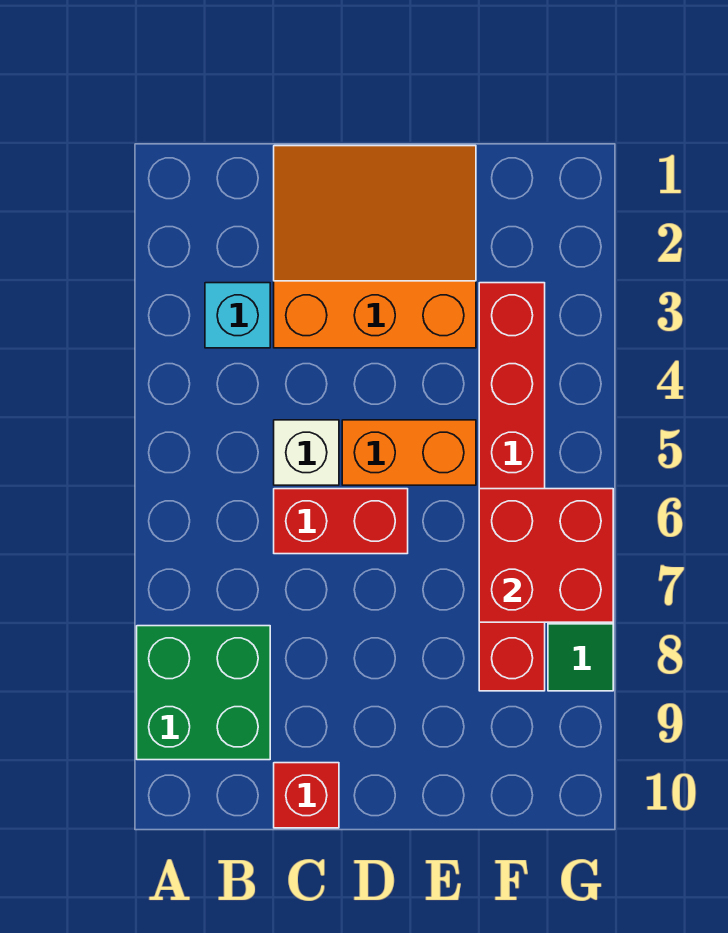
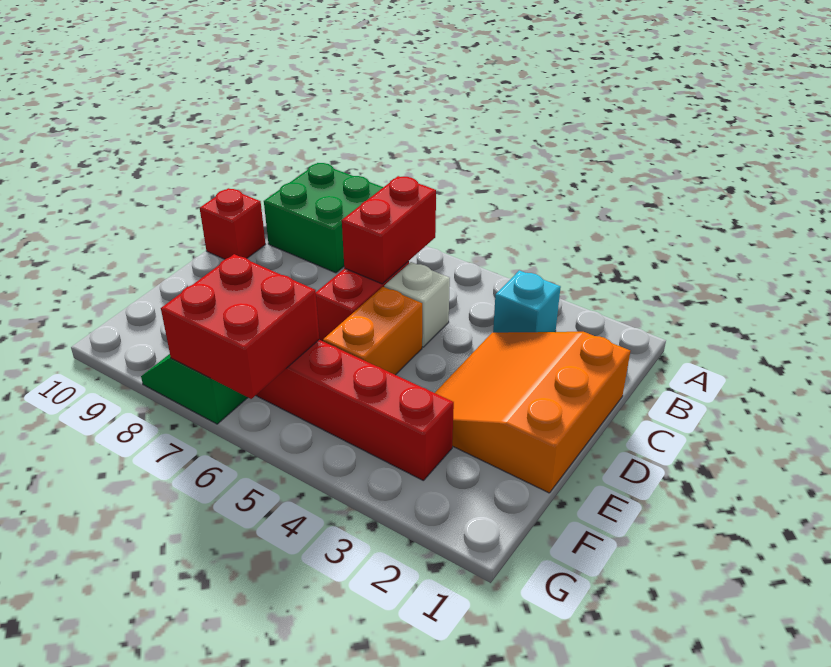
none -> red 1x2 brick [342,176,436,284]
orange 3x3 slope [274,146,476,348] -> orange 3x3 slope turned to [435,332,630,493]

